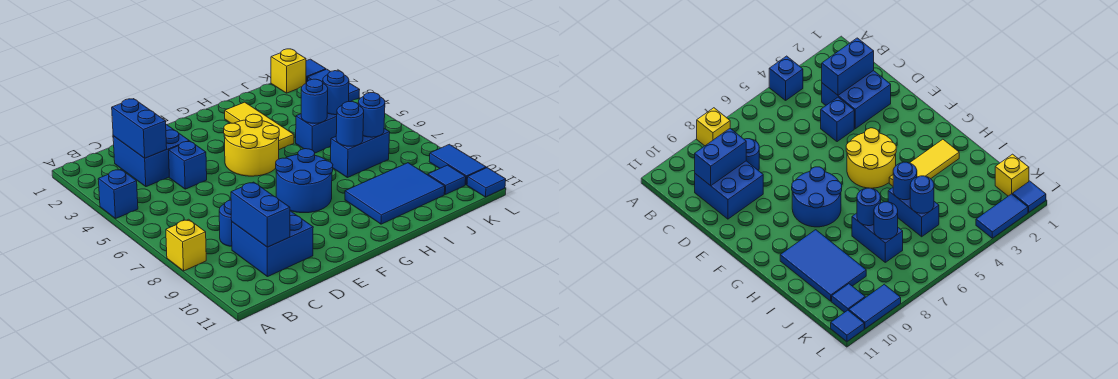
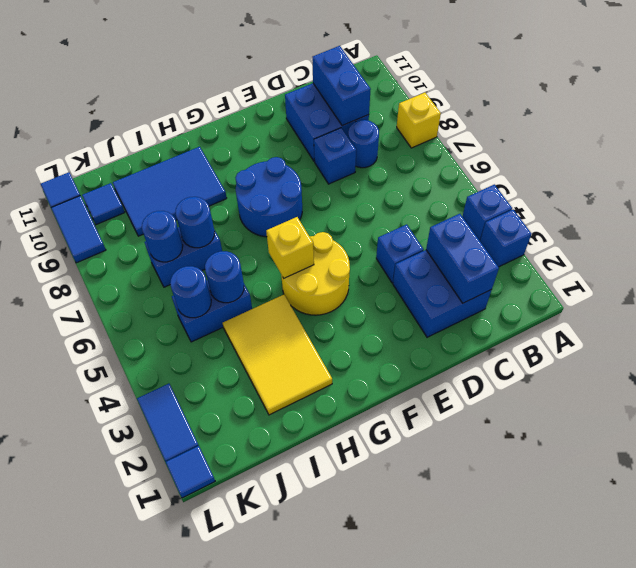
none -> blue 1x1 brick [480,210,532,267]
none -> blue 1x1 brick [314,128,356,184]
yellow 1x3 tile [225,102,294,150] -> yellow 2x3 tile [223,295,332,415]
yellow 1x1 brick [271,49,306,93] -> yellow 1x1 brick moved to [266,217,314,278]

